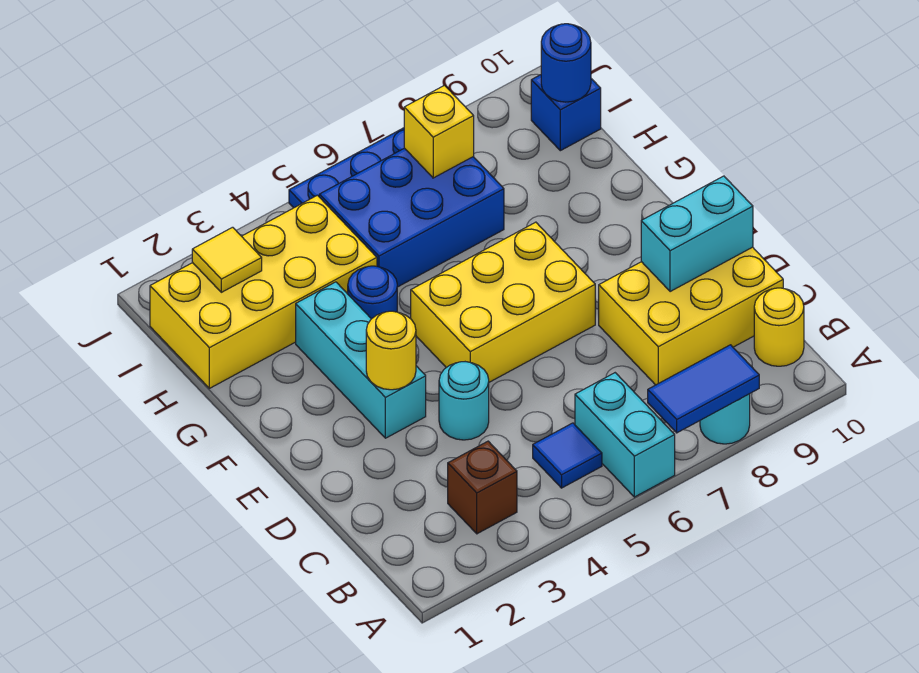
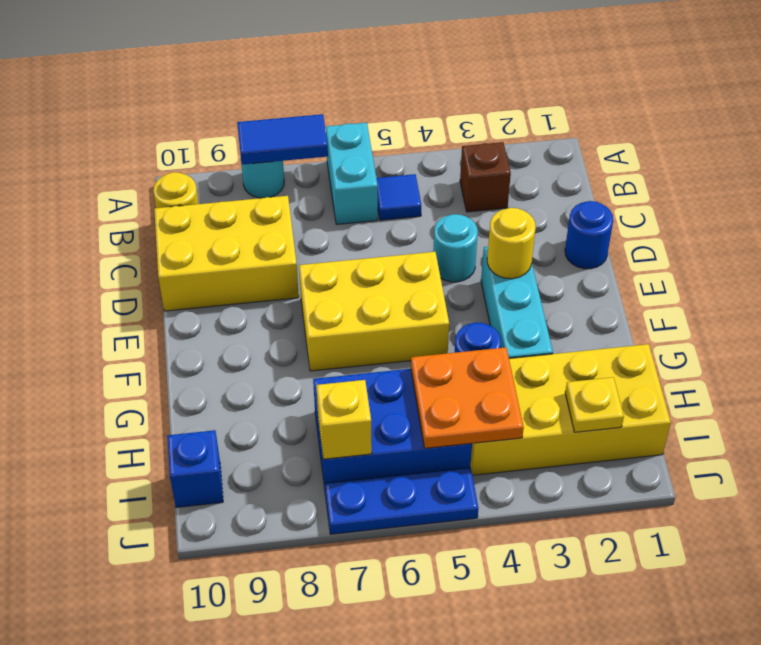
cyan 1x2 brick [641,176,753,292] -> none
none -> orange 2x2 plate [411,347,524,448]
yellow 1x1 tile [192,227,262,292] -> yellow 1x1 plate [565,377,624,432]
blue 1x1 round brick [541,24,591,102] -> blue 1x1 round brick moved to [565,201,613,269]

